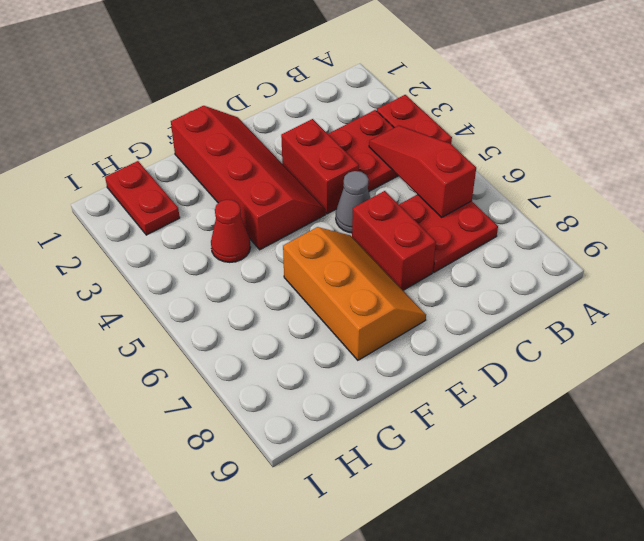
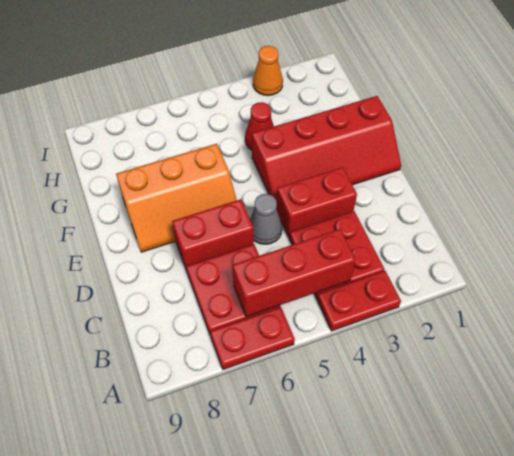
red 1x3 slope [369,126,476,217] -> red 1x3 brick [232,229,355,317]
red 1x2 plate [105,161,180,235] -> red 1x2 plate moved to [210,307,295,370]
none -> orange 1x1 cone [253,46,283,96]

